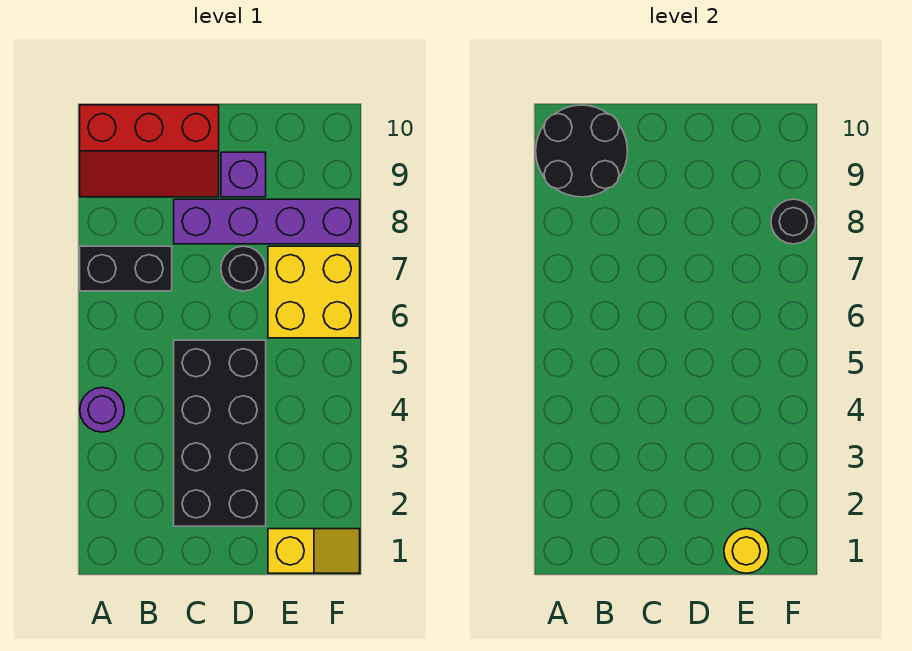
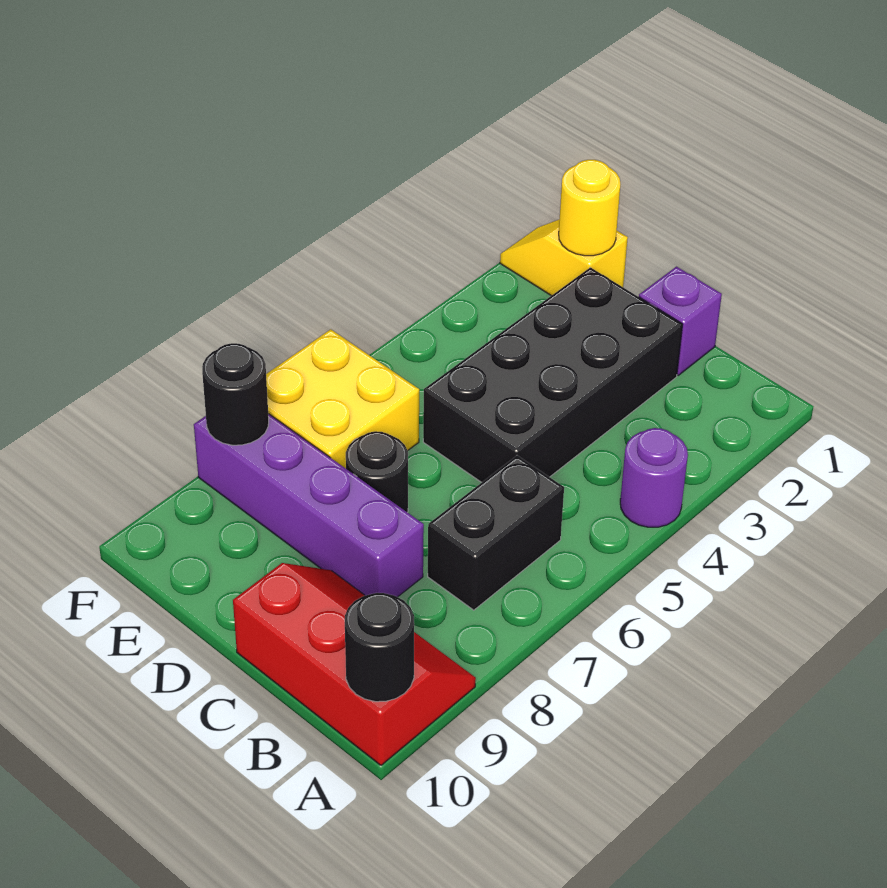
black 1x2 brick [80,246,172,291] -> black 1x2 brick turned to [428,455,564,610]
black 2x2 round brick [536,105,628,197] -> black 1x1 round brick [345,593,414,702]
purple 1x1 brick [221,152,266,197] -> purple 1x1 brick moved to [639,267,722,375]

